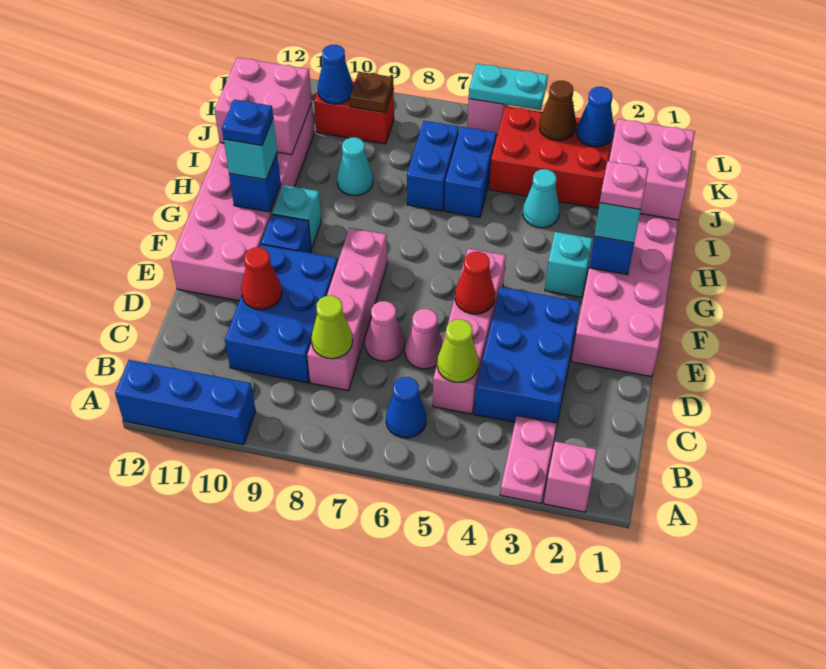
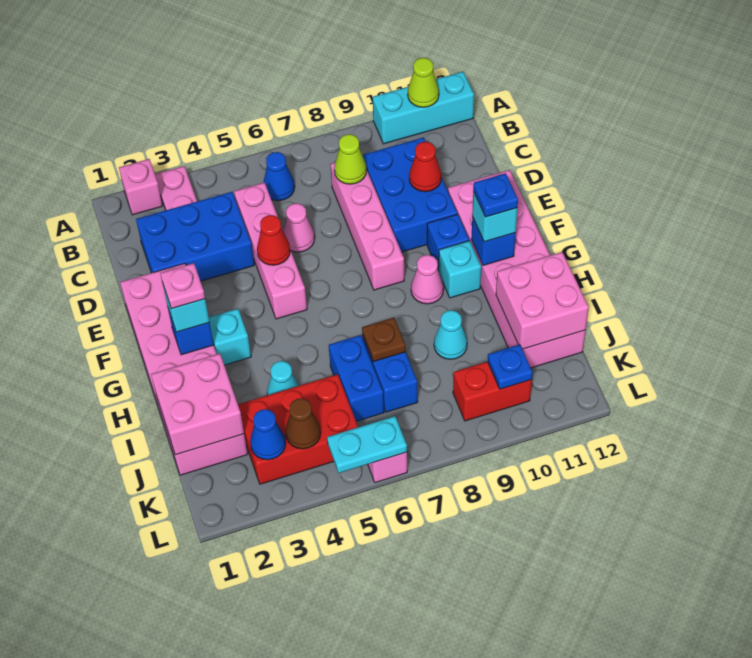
blue 1x3 brick [115,360,256,445] -> cyan 1x3 brick [373,72,474,144]
blue 2x3 brick [474,287,580,423] -> blue 2x3 brick turned to [136,192,254,281]
lime 1x1 cone [437,319,479,382] -> lime 1x1 cone moved to [408,58,439,107]
pink 1x1 cone [365,301,404,361] -> pink 1x1 cone moved to [411,255,444,304]
brown 1x1 plate [350,72,394,113] -> brown 1x1 plate moved to [362,318,406,362]
blue 1x1 cone [318,45,353,104] -> blue 1x1 plate [488,345,533,389]

